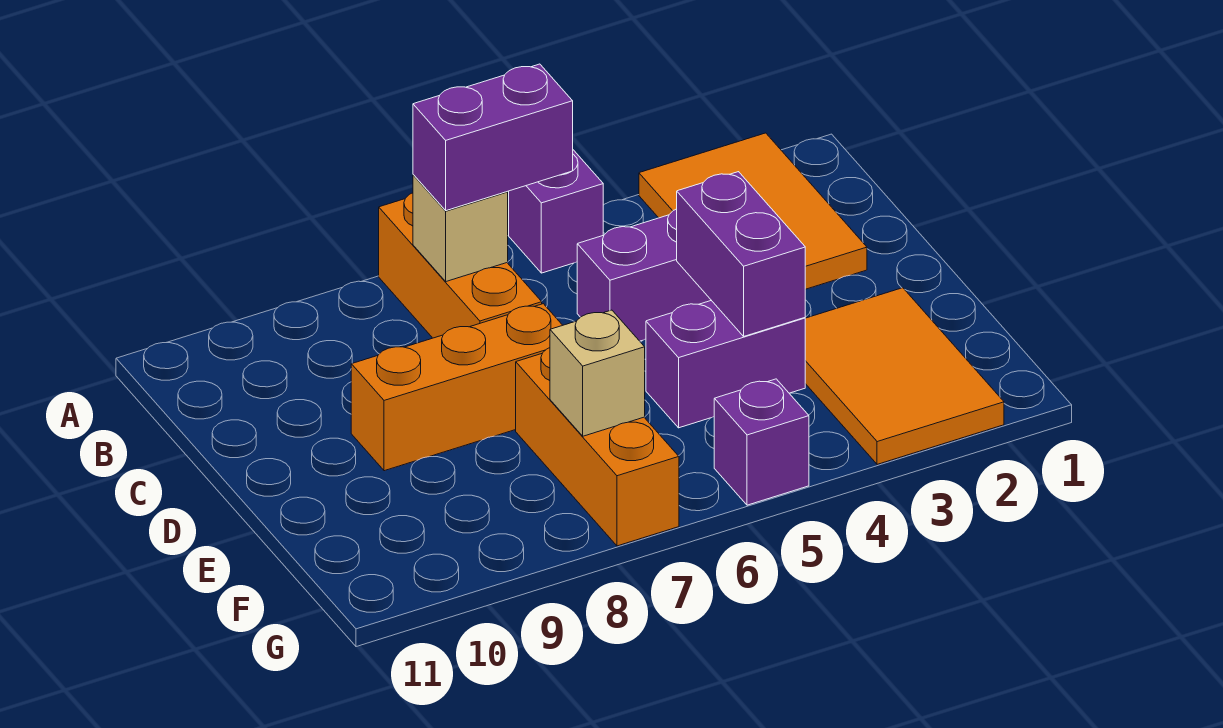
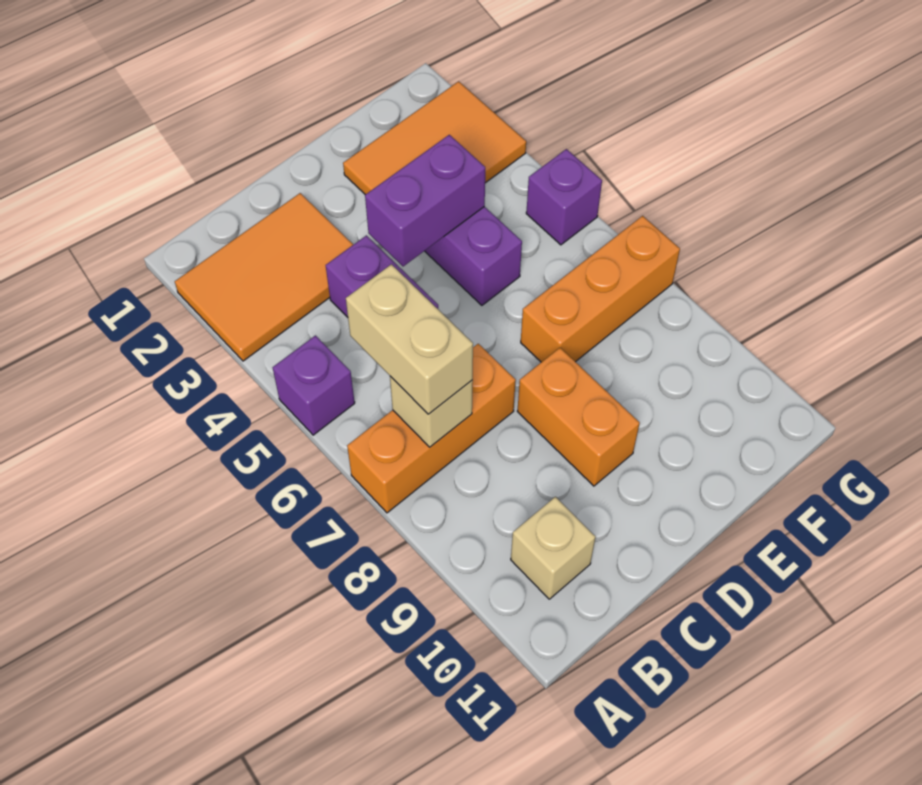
purple 1x2 brick [413,64,573,211] -> tan 1x2 brick [346,264,473,414]
orange 1x3 brick [351,304,563,471] -> orange 1x2 brick [517,348,640,486]
tan 1x1 brick [550,310,645,436] -> tan 1x1 brick moved to [511,497,596,599]

